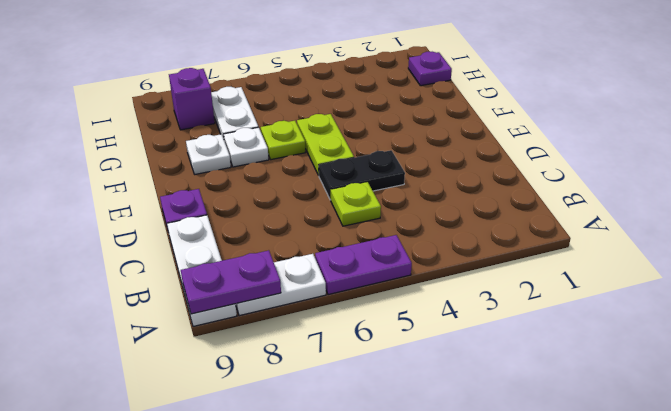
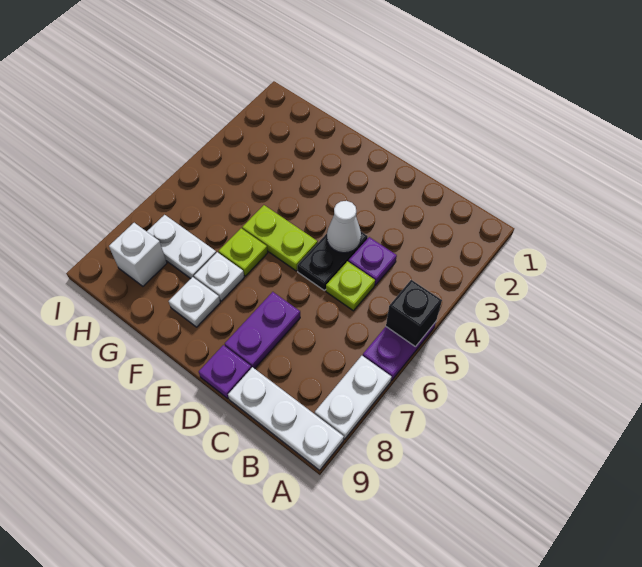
none -> black 1x1 brick [386,280,442,347]
purple 1x2 plate [181,250,281,314] -> purple 1x2 plate moved to [225,292,300,369]
none -> white 1x1 cone [327,201,361,253]
purple 1x1 plate [408,52,452,86] -> purple 1x1 plate moved to [348,237,397,285]
purple 1x1 brick [169,68,215,130] -> white 1x1 brick [109,223,167,286]

